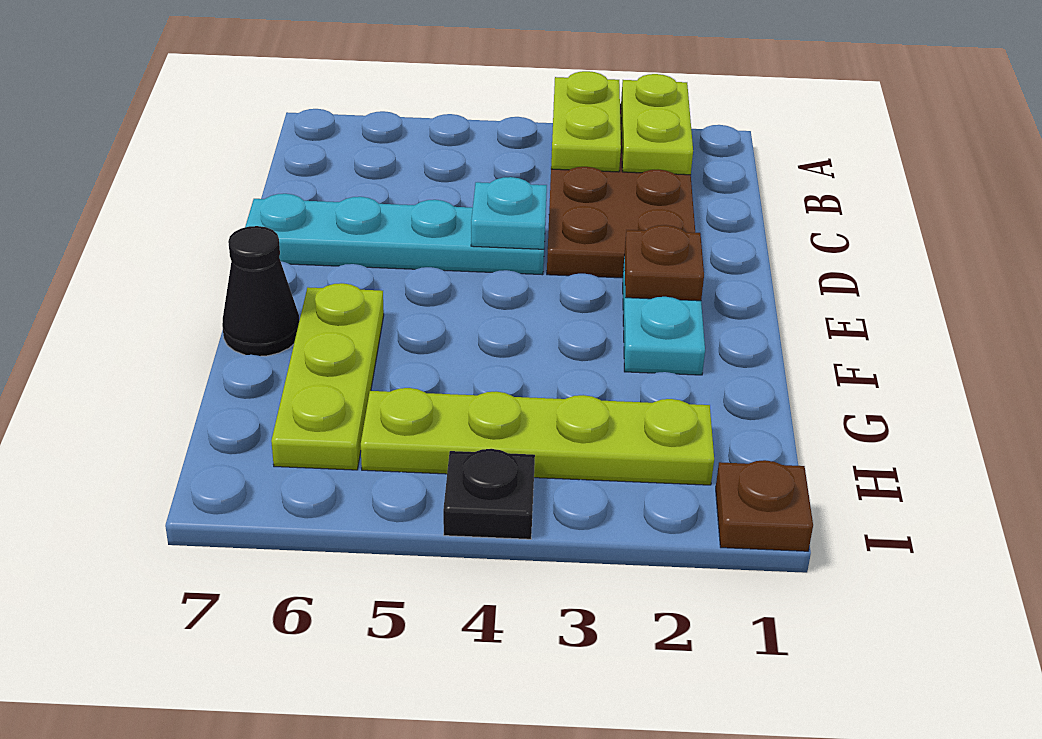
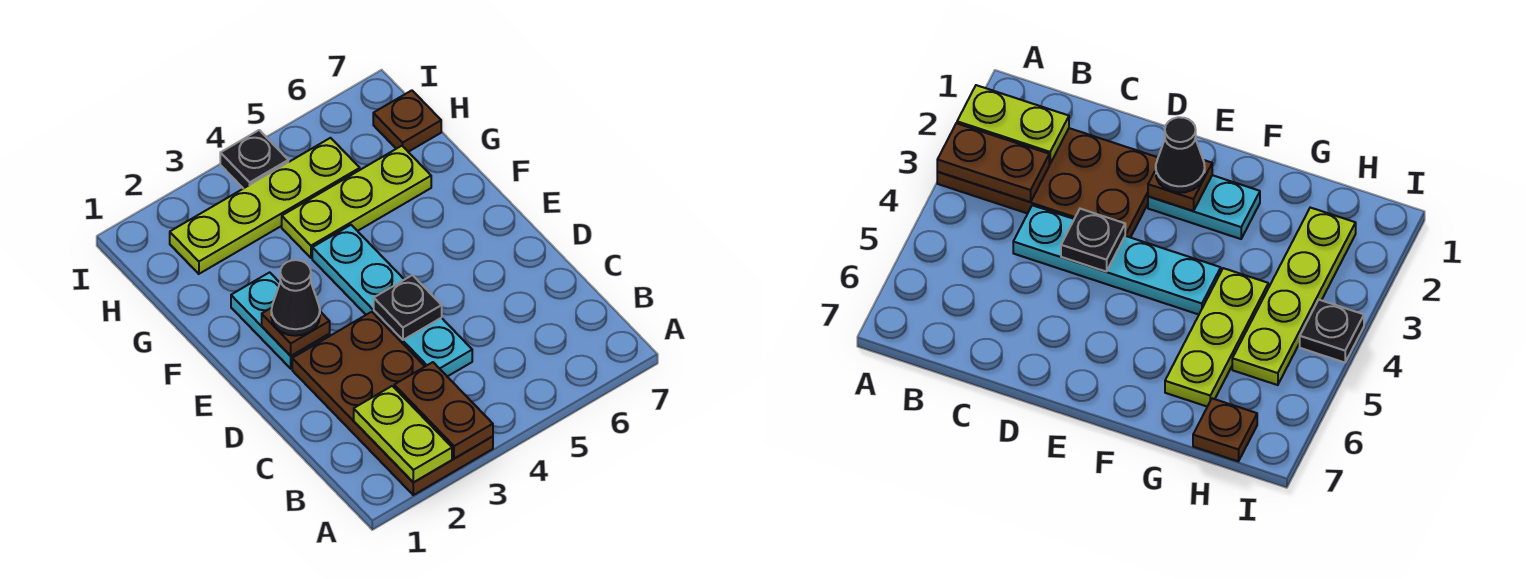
lime 1x2 plate [551,71,621,172] -> brown 1x2 plate [394,362,493,459]
cyan 1x4 plate [245,194,545,275] -> cyan 1x4 plate turned to [312,225,472,377]
cyan 1x1 plate [471,177,547,249] -> black 1x1 plate [374,275,442,340]
lime 1x3 plate [271,283,384,470] -> lime 1x3 plate turned to [282,146,431,258]
black 1x1 cone [222,226,299,356] -> black 1x1 cone moved to [271,260,320,336]
brown 1x1 plate [716,460,813,551] -> brown 1x1 plate moved to [373,90,441,152]

